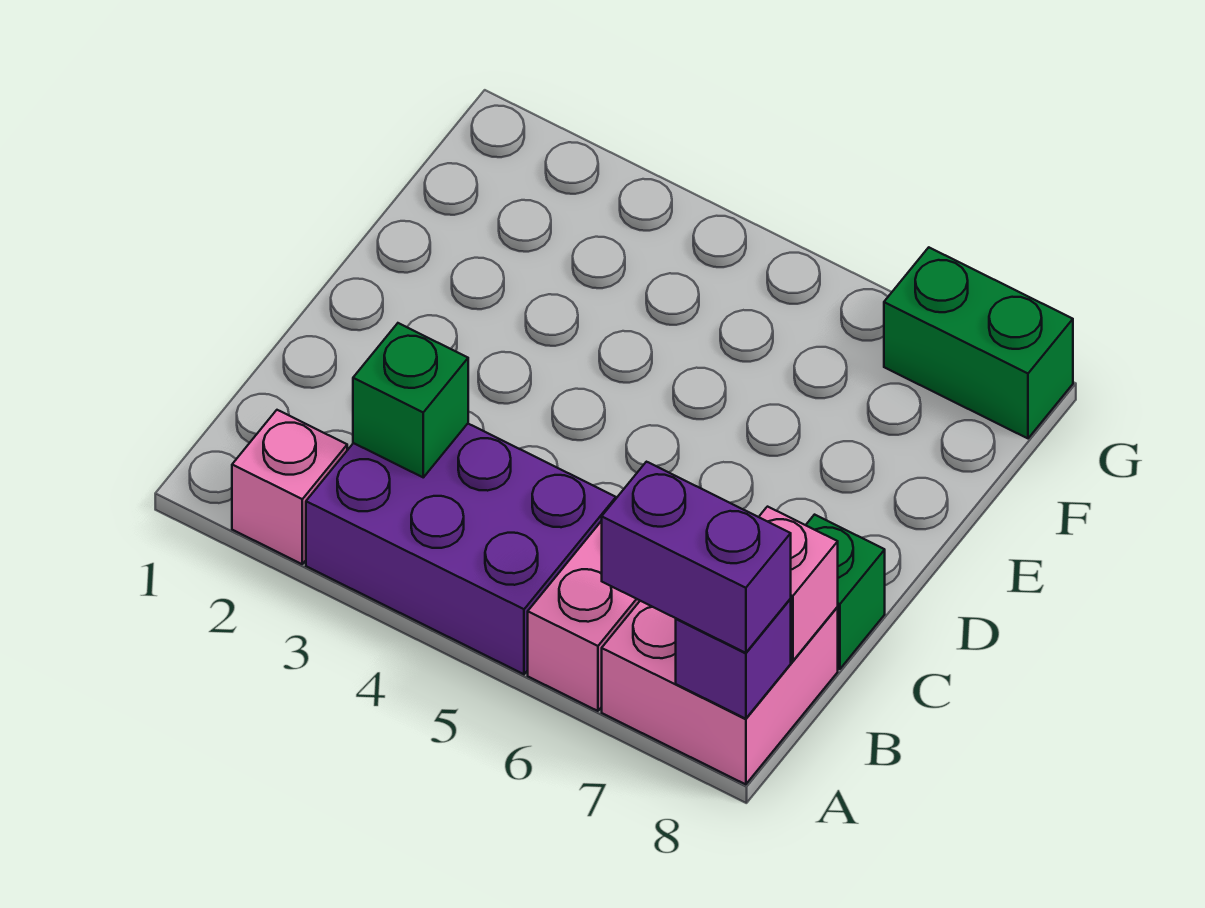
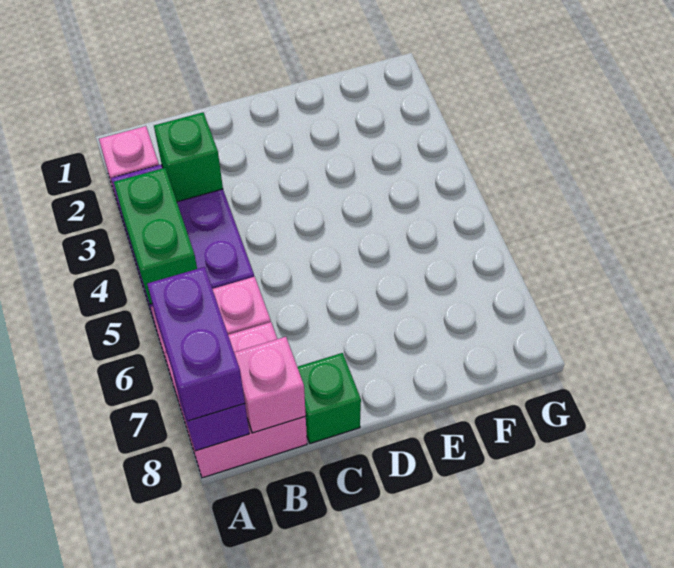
green 1x2 brick [884,247,1073,438] -> green 1x2 brick moved to [114,168,197,304]

